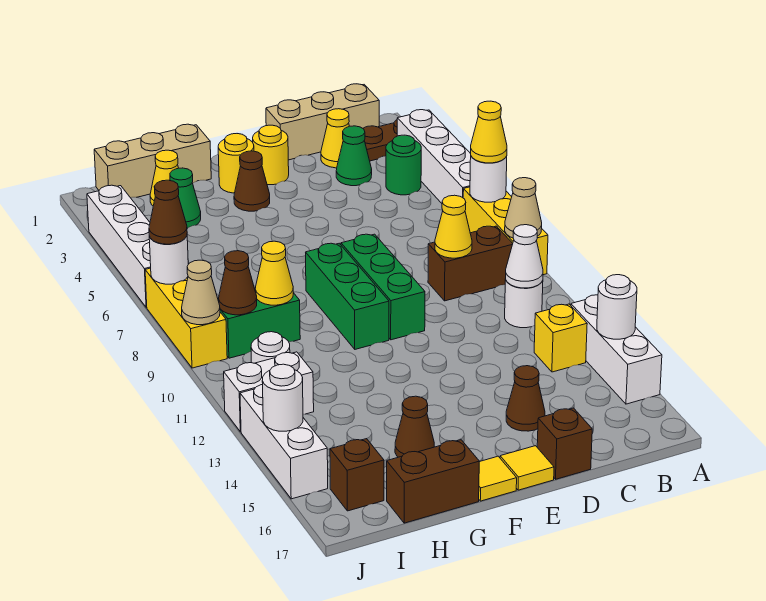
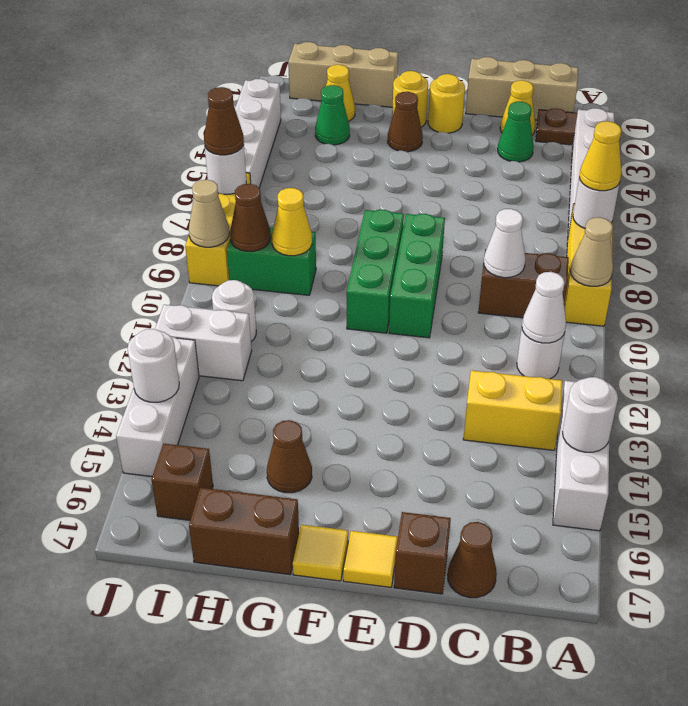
green 1x1 round brick [386,135,421,195] -> none
yellow 1x1 brick [534,304,587,372] -> yellow 1x2 brick [463,370,563,450]
yellow 1x1 cone [435,195,472,258] -> white 1x1 cone [484,209,526,278]
brown 1x1 cone [506,366,545,431] -> brown 1x1 cone moved to [447,522,497,598]

